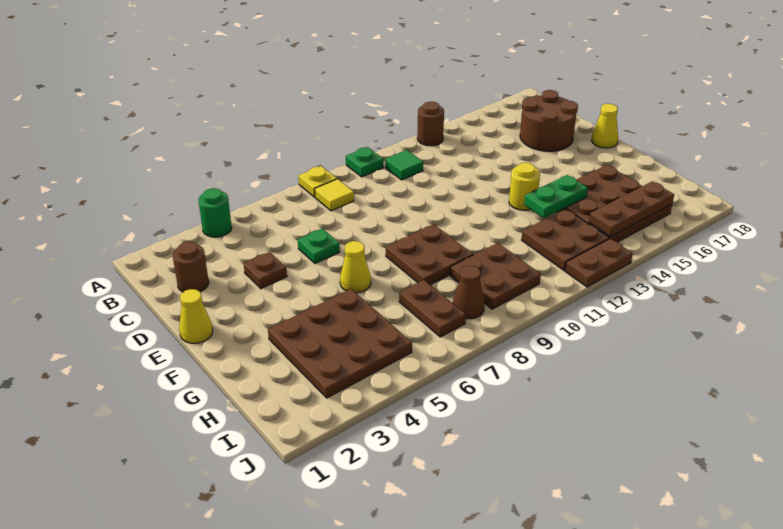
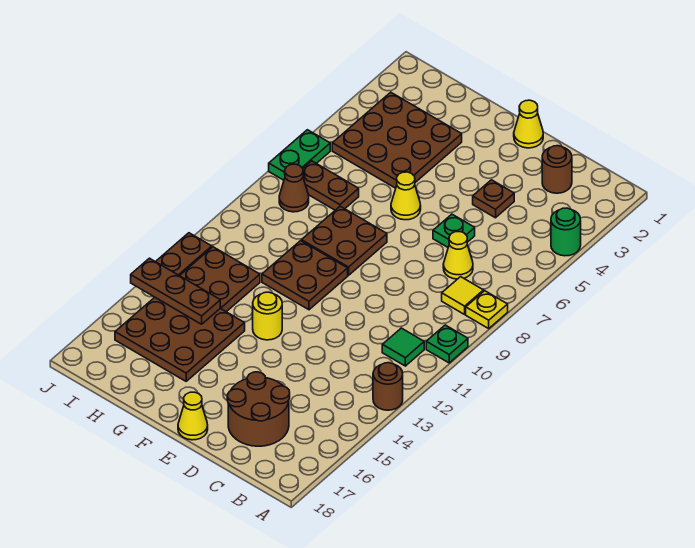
none -> yellow 1x1 cone [443,232,473,279]
green 1x2 plate [524,175,588,218] -> green 1x2 plate moved to [269,130,330,180]
brown 2x2 plate [450,243,541,309] -> brown 2x2 plate moved to [262,241,348,310]
brown 1x3 plate [589,181,674,237] -> brown 1x3 plate turned to [131,258,220,324]

